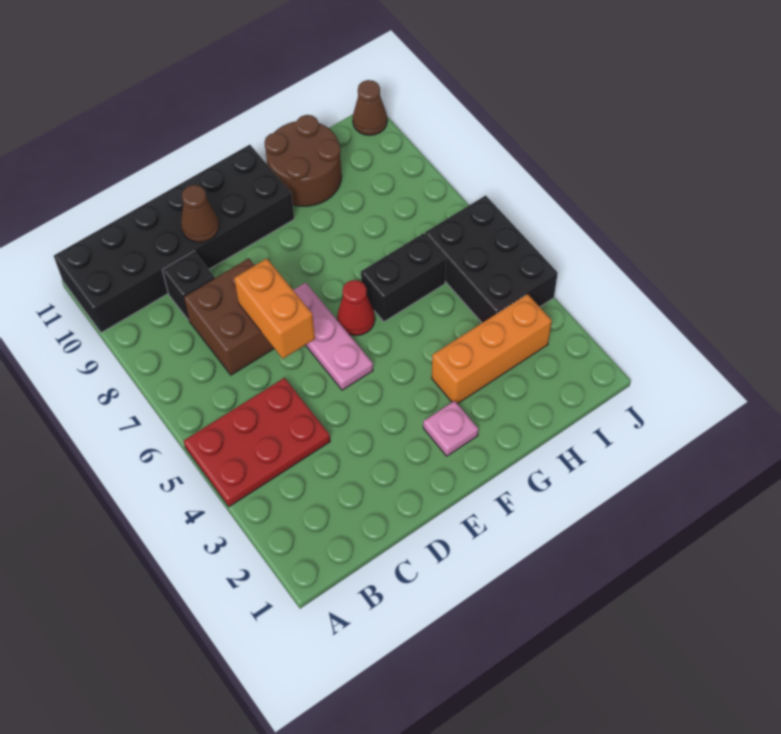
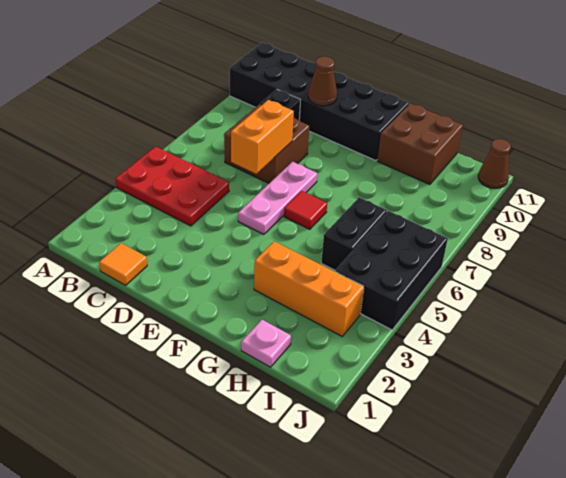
none -> orange 1x1 tile [99,243,147,285]
pink 1x1 plate [423,401,478,456] -> pink 1x1 plate moved to [241,320,291,367]
red 1x1 cone [337,280,375,336] -> red 1x1 tile [284,191,327,229]
black 1x2 brick [361,233,446,322] -> black 1x2 brick turned to [321,197,387,270]
brown 2x2 round brick [264,115,342,206] -> brown 2x2 brick [377,103,463,185]

